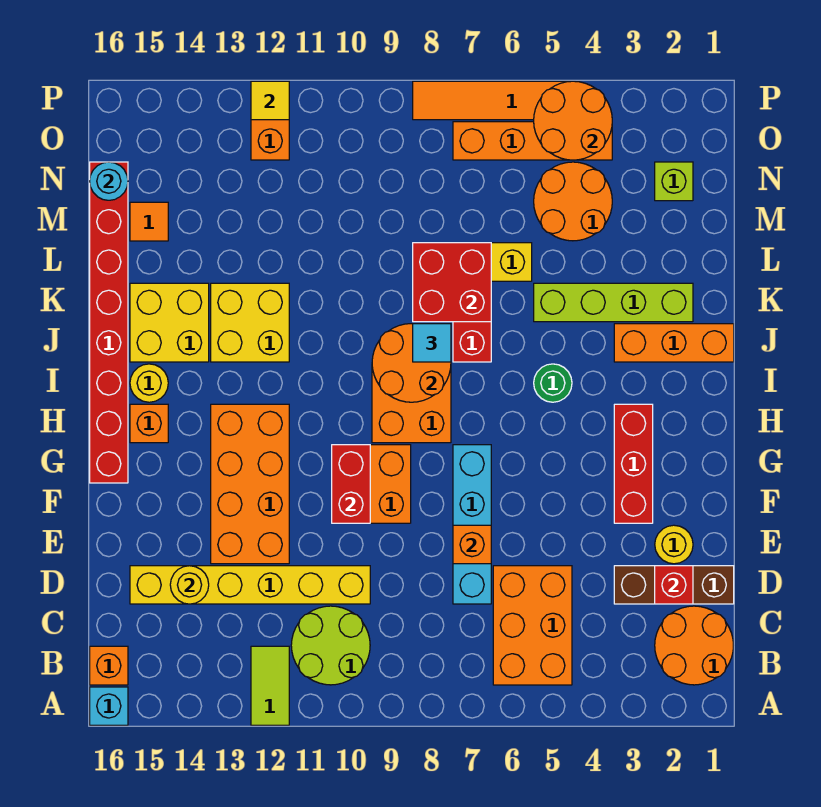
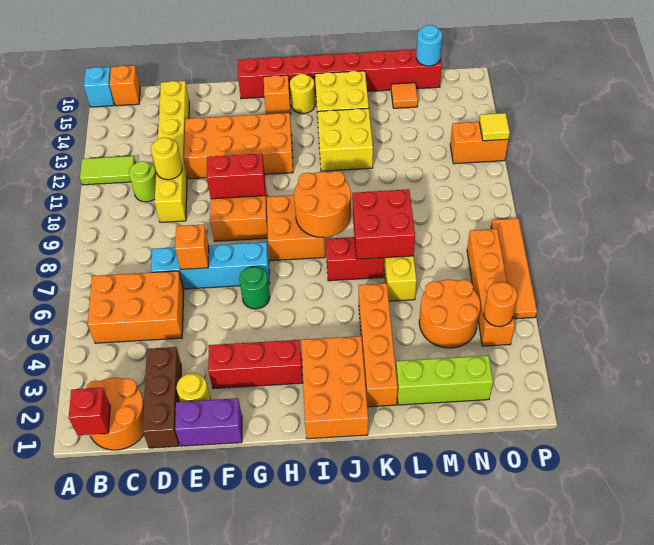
lime 2x2 round brick [291,606,370,685] -> lime 1x1 round brick [129,161,156,202]
red 1x1 brick [655,566,693,604] -> red 1x1 brick moved to [69,388,110,435]
yellow 1x1 round brick [170,566,209,604] -> yellow 1x1 round brick moved to [151,138,182,180]
none -> purple 1x2 brick [175,398,242,446]
green 1x1 round brick [534,364,572,402] -> green 1x1 round brick moved to [239,267,270,309]
orange 1x3 brick [614,324,734,362] -> orange 2x3 brick [301,336,368,439]
cyan 1x1 tile [413,324,451,362] -> none
lime 1x4 brick [534,283,693,322] -> orange 1x4 brick [359,283,398,407]
lime 1x1 brick [655,162,693,201] -> lime 1x3 brick [396,356,493,405]
orange 2x2 round brick [534,81,612,160] -> orange 1x1 round brick [484,282,517,327]

